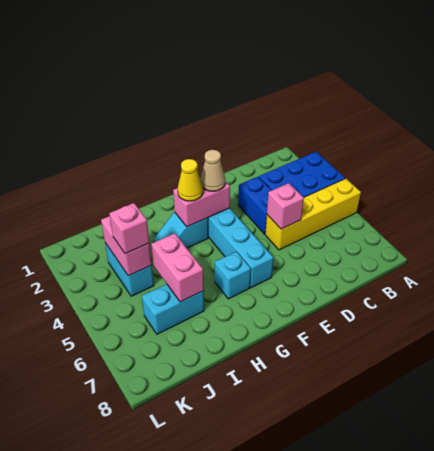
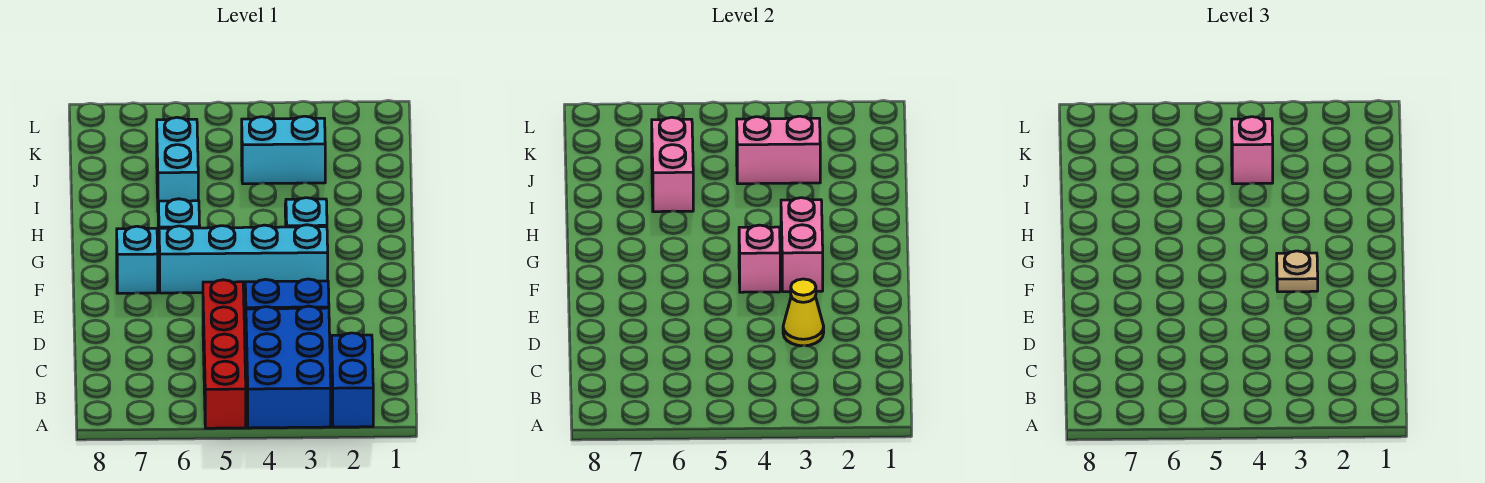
none -> blue 1x2 brick [332,333,373,427]
yellow 1x4 brick [265,179,361,250] -> red 1x4 brick [203,280,246,428]
pink 1x1 brick [267,183,304,229] -> pink 1x1 brick moved to [739,225,780,292]
tan 1x1 cone [200,150,225,191] -> tan 1x1 plate [1277,251,1318,292]
none -> cyan 1x1 brick [117,226,158,293]
yellow 1x1 cone [178,159,203,201] -> yellow 1x1 cone moved to [783,279,824,346]
pink 1x2 brick [151,233,204,302] -> pink 1x2 brick turned to [652,117,693,212]

